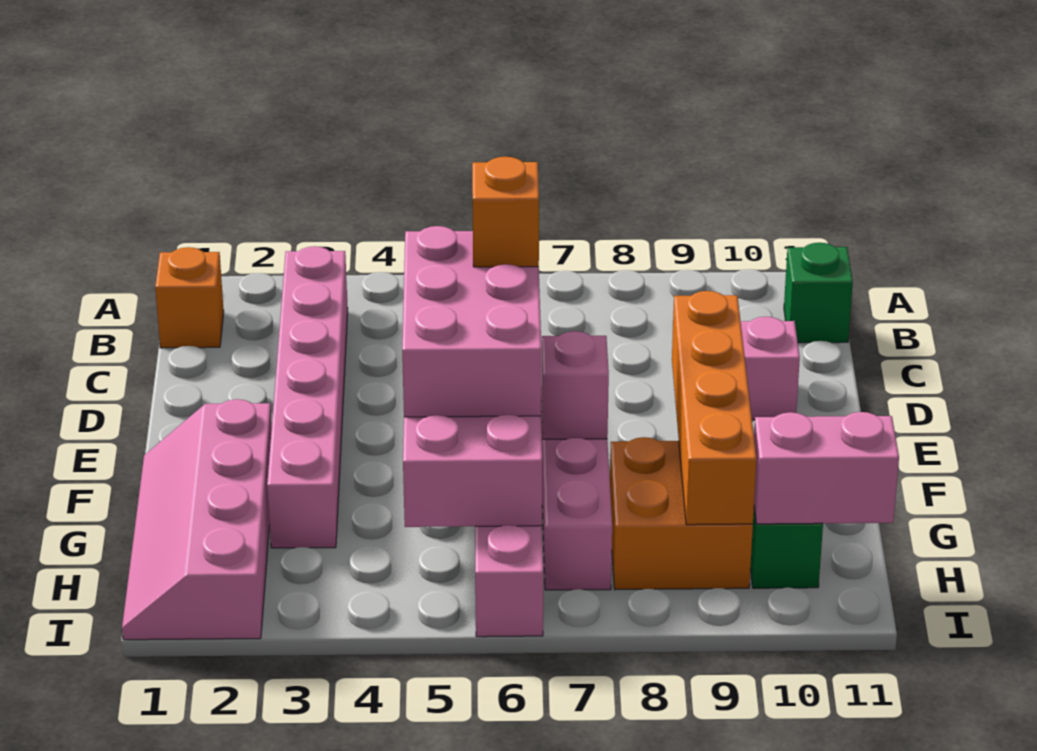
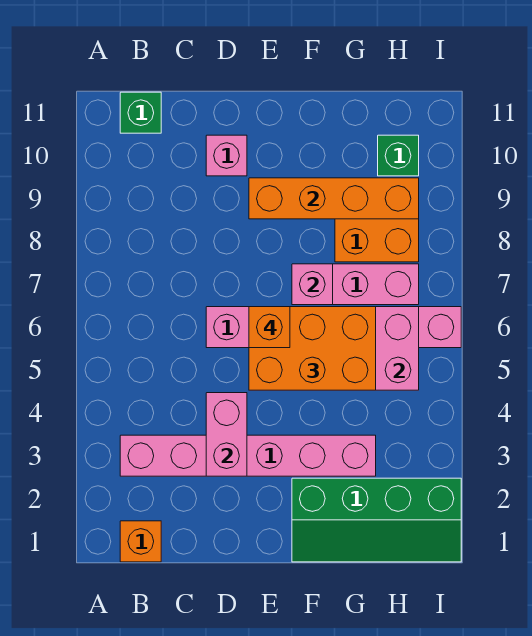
pink 2x3 brick [402,226,541,417] -> orange 2x3 brick [249,307,376,390]
pink 2x4 slope [122,399,272,640] -> green 2x4 slope [292,478,461,562]
pink 1x2 brick [754,412,899,524] -> pink 1x2 brick moved to [206,393,247,476]

